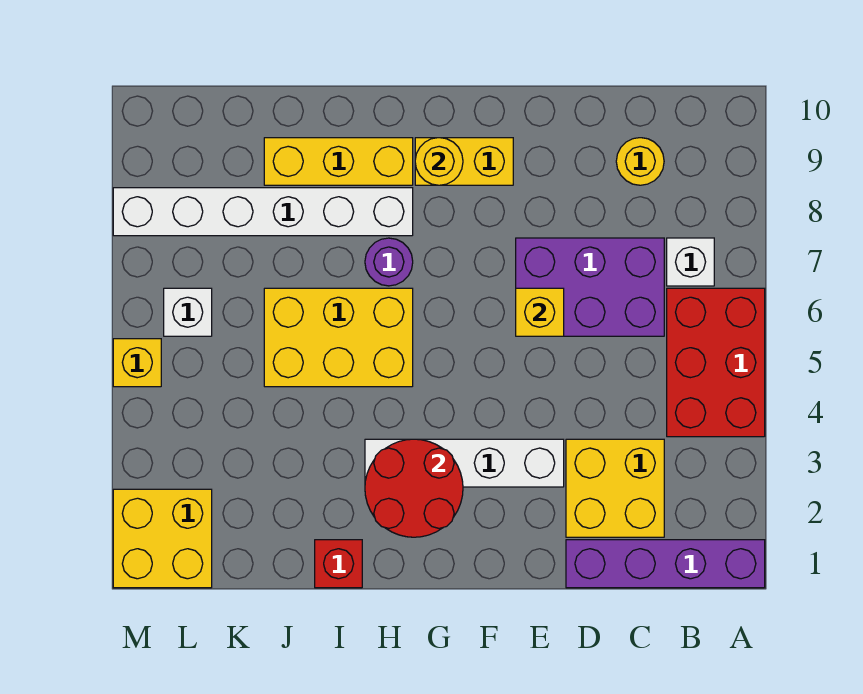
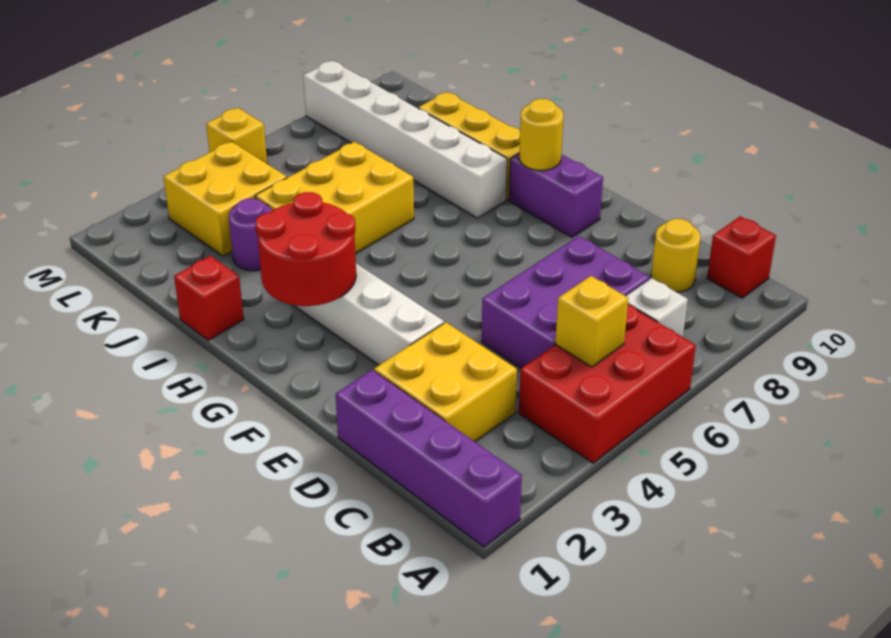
none -> red 1x1 brick [707,216,776,298]
purple 2x3 brick [516,238,664,336] -> purple 2x3 brick turned to [482,236,650,368]
yellow 1x1 brick [516,288,564,336] -> yellow 1x1 brick moved to [555,276,628,367]
yellow 1x2 brick [415,138,513,185] -> purple 1x2 brick [509,154,603,237]
yellow 2x3 brick [264,288,413,387] -> yellow 2x3 brick turned to [255,142,414,254]
purple 1x1 round brick [365,238,413,286] -> purple 1x1 round brick moved to [229,199,272,271]
yellow 2x2 brick [113,489,212,588] -> yellow 2x2 brick moved to [163,142,287,256]
white 1x1 brick [164,288,212,336] -> none

